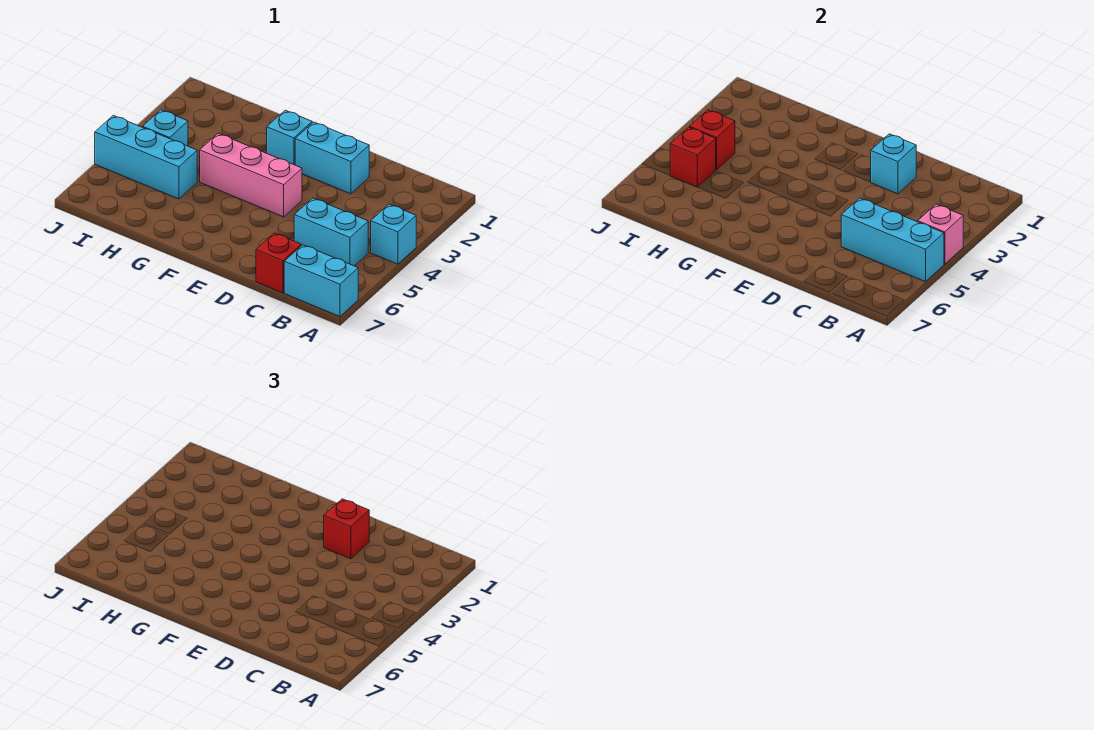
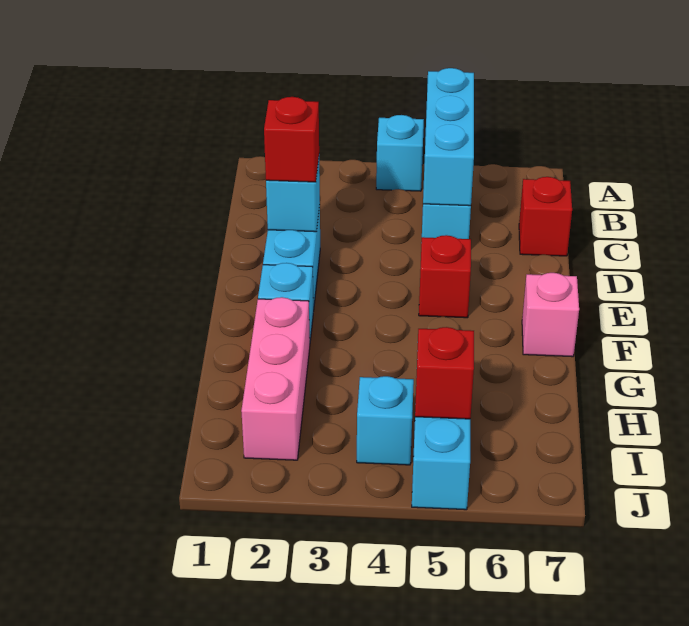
pink 1x1 brick [918,204,963,264] -> pink 1x1 brick moved to [522,273,579,357]
cyan 1x2 brick [284,245,358,317] -> none
pink 1x3 brick [200,134,302,217] -> pink 1x3 brick moved to [241,297,310,460]
red 1x1 brick [690,110,735,170] -> red 1x1 brick moved to [419,235,471,318]

